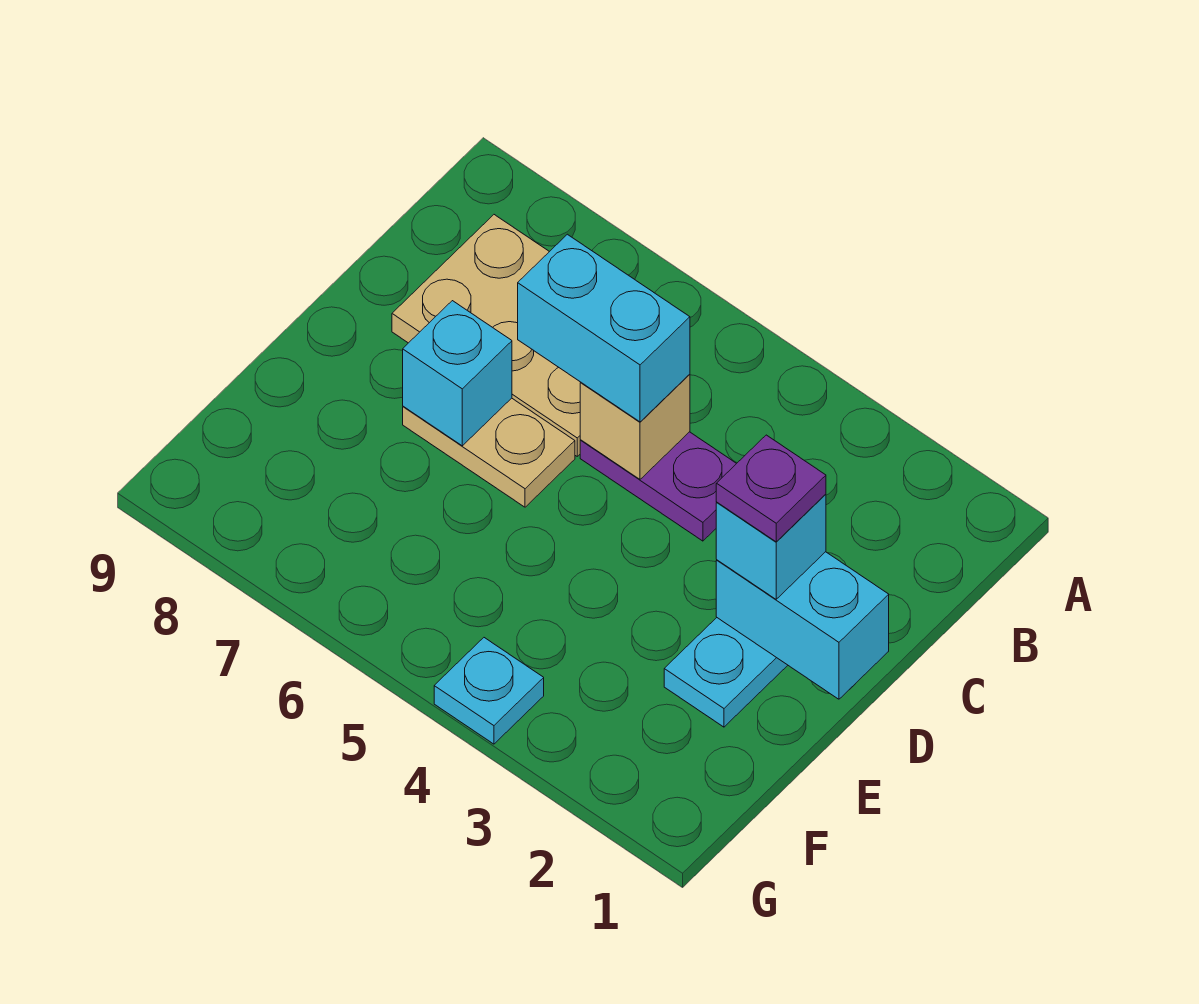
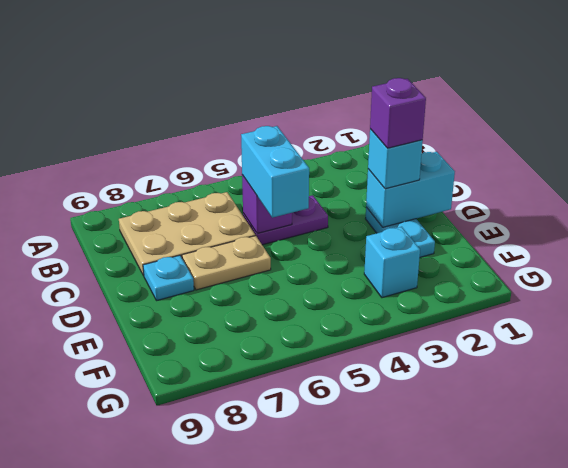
tan 1x1 brick [580,374,690,479] -> purple 1x1 brick [242,175,292,233]
cyan 1x2 brick [518,234,690,422] -> cyan 1x2 brick turned to [241,126,309,218]
purple 1x1 plate [716,435,826,542] -> purple 1x1 brick [370,78,426,148]
cyan 1x1 brick [403,301,512,446] -> cyan 1x1 brick moved to [364,227,420,298]
cyan 1x1 plate [434,638,544,744] -> cyan 1x1 plate moved to [143,255,194,301]

